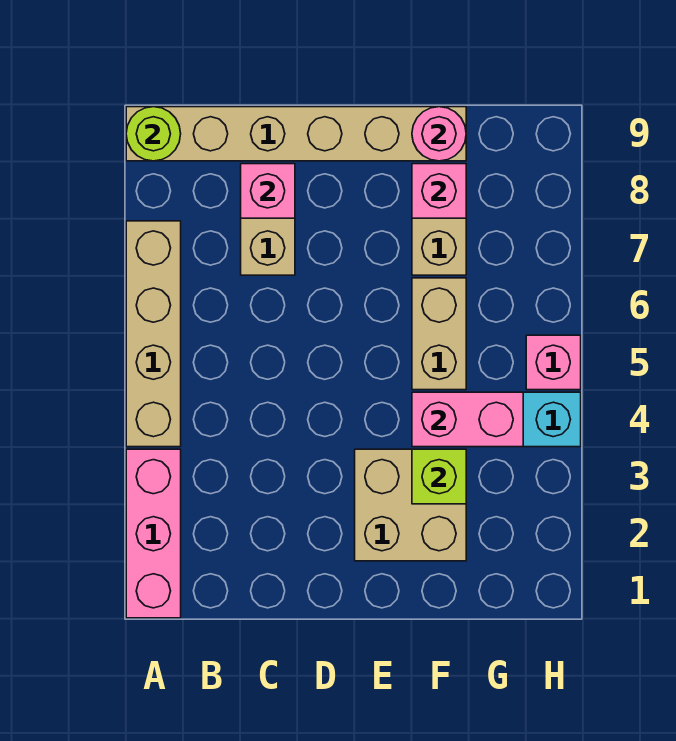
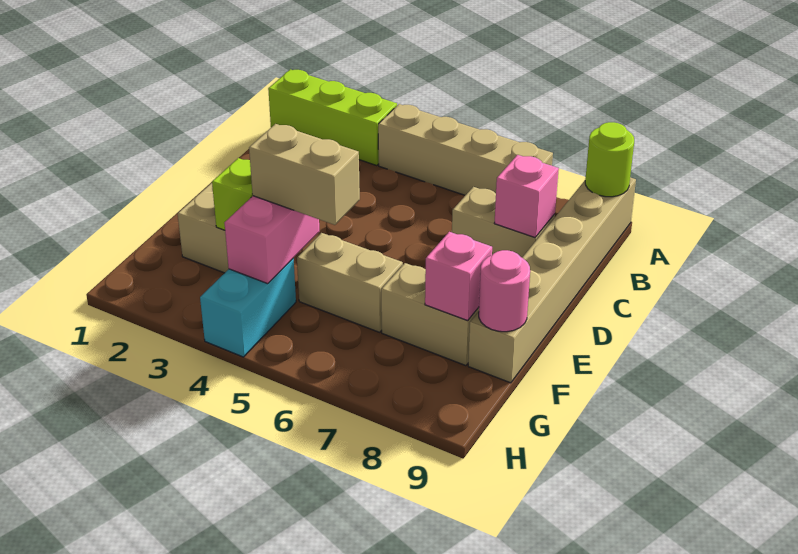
pink 1x3 brick [126,449,181,618] -> lime 1x3 brick [268,69,397,166]
none -> tan 1x2 brick [249,124,360,225]
pink 1x1 brick [526,335,581,390] -> none

